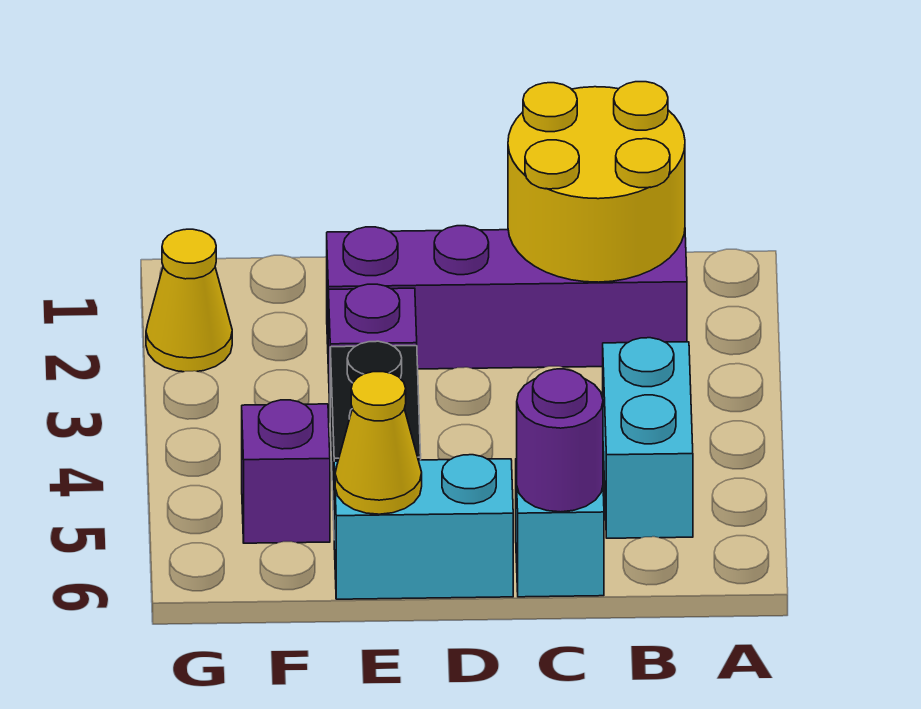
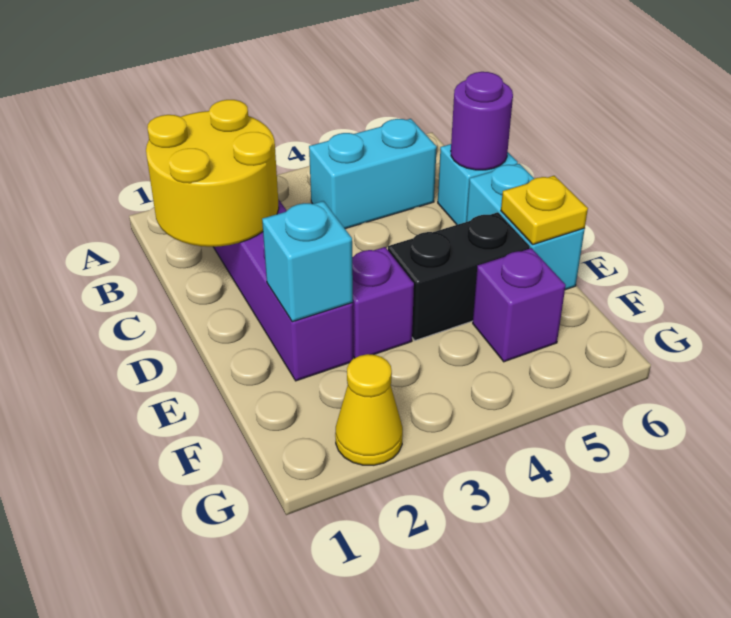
none -> cyan 1x1 brick [262,201,353,322]
yellow 1x1 cone [335,372,422,514] -> yellow 1x1 plate [501,176,588,245]

